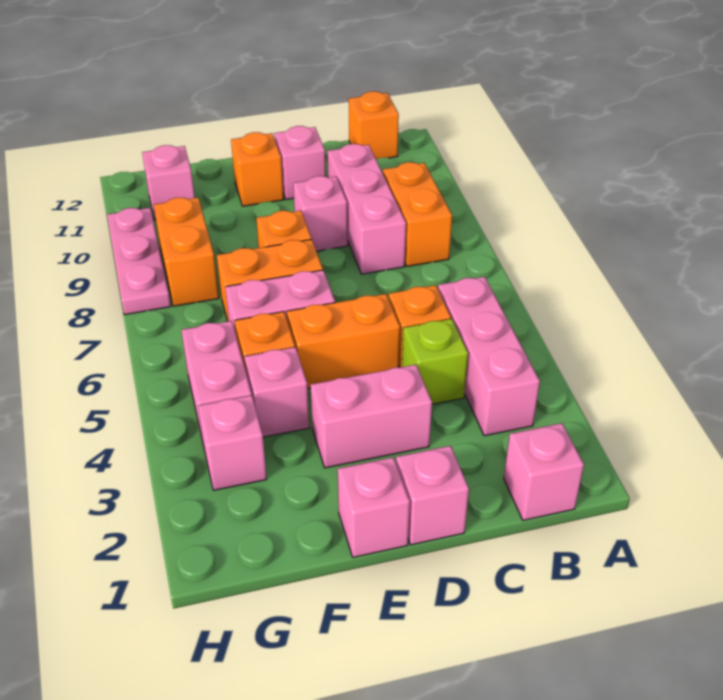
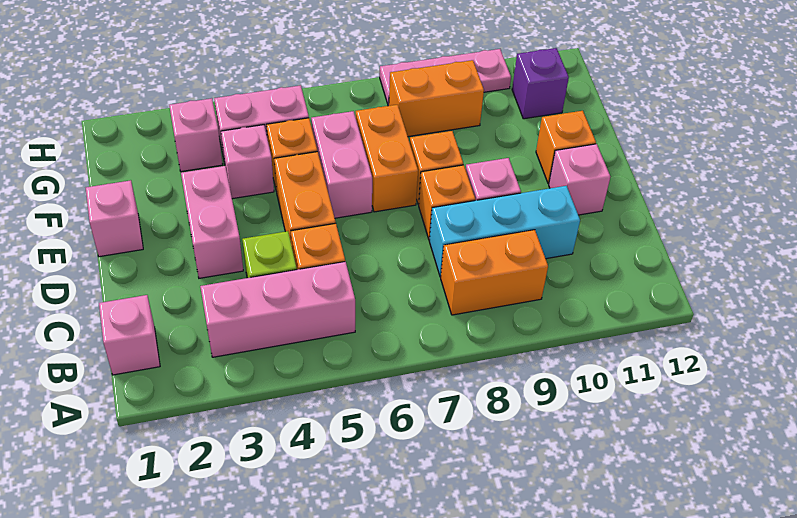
orange 1x1 brick [349,91,399,159] -> orange 1x1 brick moved to [418,165,475,240]
pink 1x3 brick [328,144,406,274] -> cyan 1x3 brick [429,186,580,277]
pink 1x1 brick [396,446,469,545] -> none
pink 1x1 brick [142,145,195,220] -> purple 1x1 brick [512,48,569,119]

